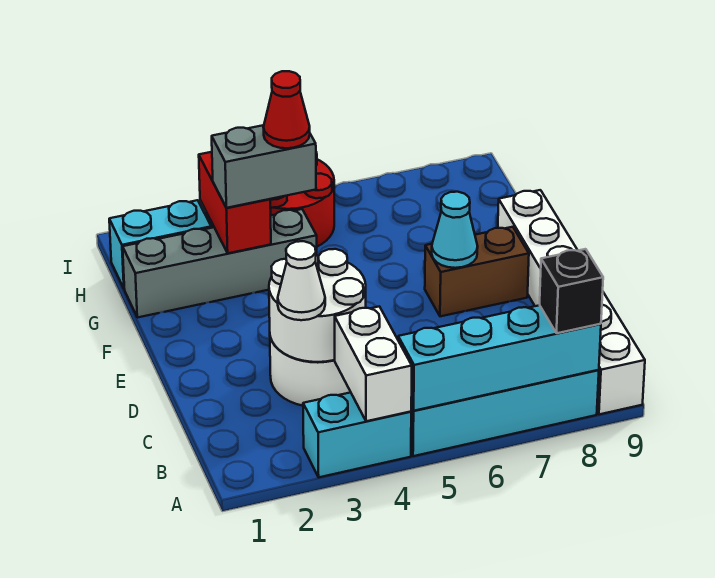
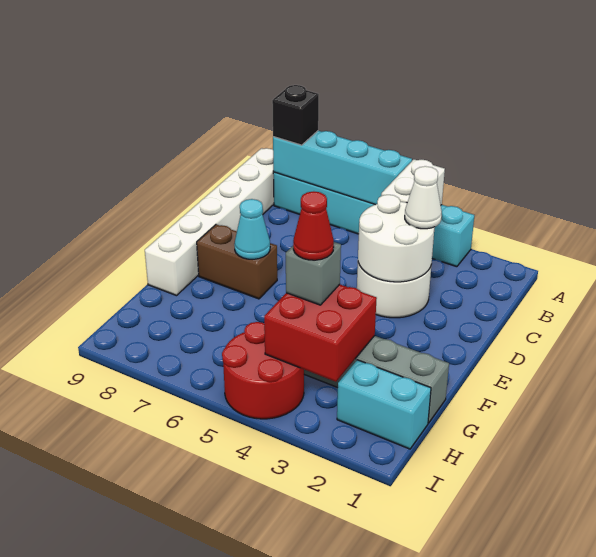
red 1x2 brick [199,152,271,253] -> red 2x2 brick [264,284,377,382]
grey 1x2 brick [212,125,316,208] -> grey 1x1 brick [286,242,341,305]

